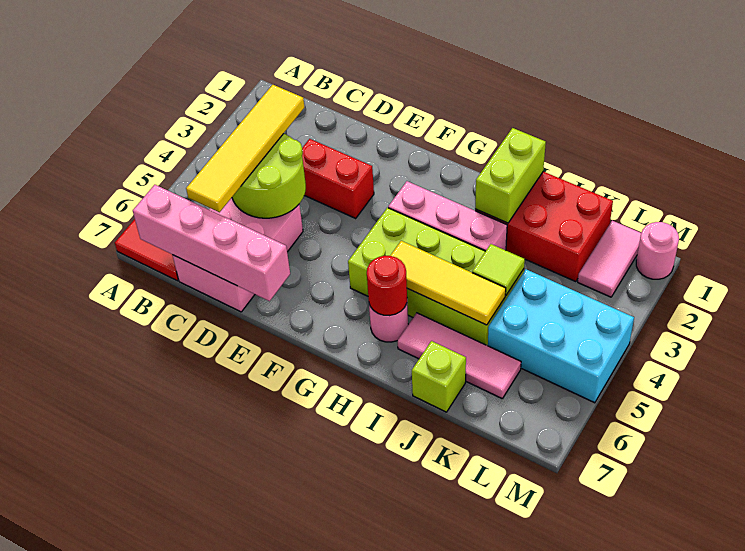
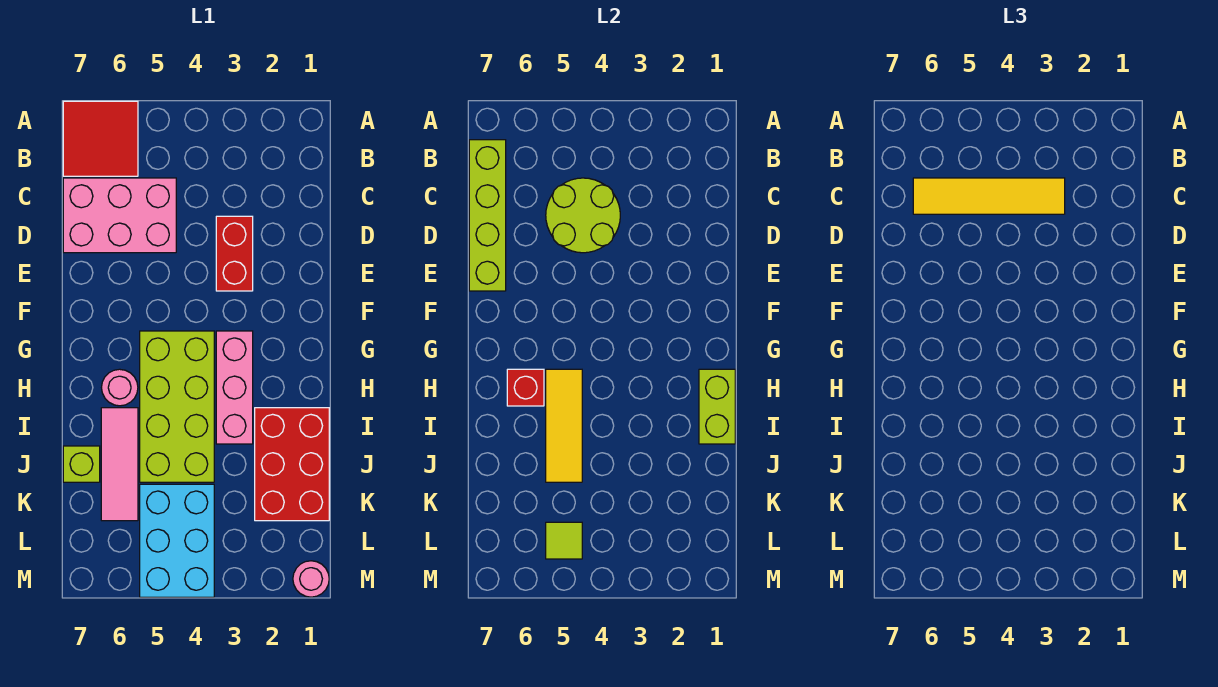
pink 1x4 brick [133,185,290,301] -> lime 1x4 brick [469,140,506,291]
red 1x1 round brick [367,256,407,316] -> red 1x1 brick [507,369,544,406]
lime 1x2 brick [475,128,546,223] -> lime 1x2 brick turned to [699,369,735,444]
lime 1x1 tile [472,244,525,295] -> lime 1x1 tile moved to [546,522,582,559]
pink 1x2 tile [578,221,641,297] -> none

